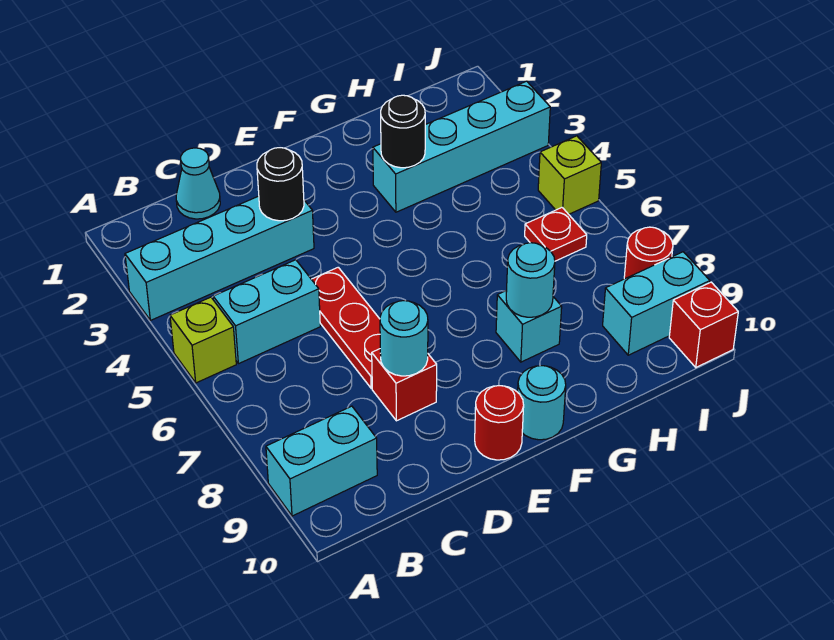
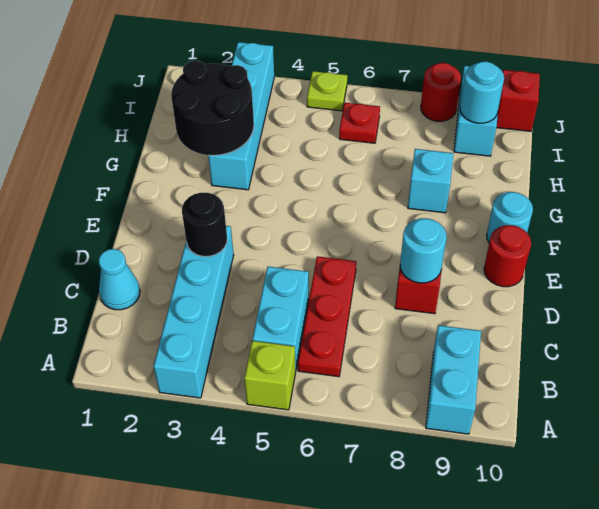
red 1x3 plate [311,267,380,388] -> red 1x3 plate turned to [298,256,356,377]
black 1x1 round brick [381,95,425,168] -> black 2x2 round brick [171,61,254,155]
cyan 1x1 round brick [506,243,555,317] -> cyan 1x1 round brick moved to [460,61,504,123]
lime 1x1 brick [538,136,601,214] -> lime 1x1 plate [307,71,347,111]

